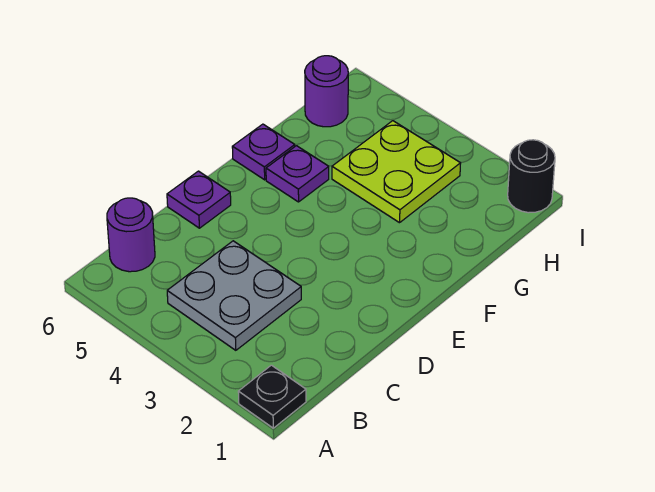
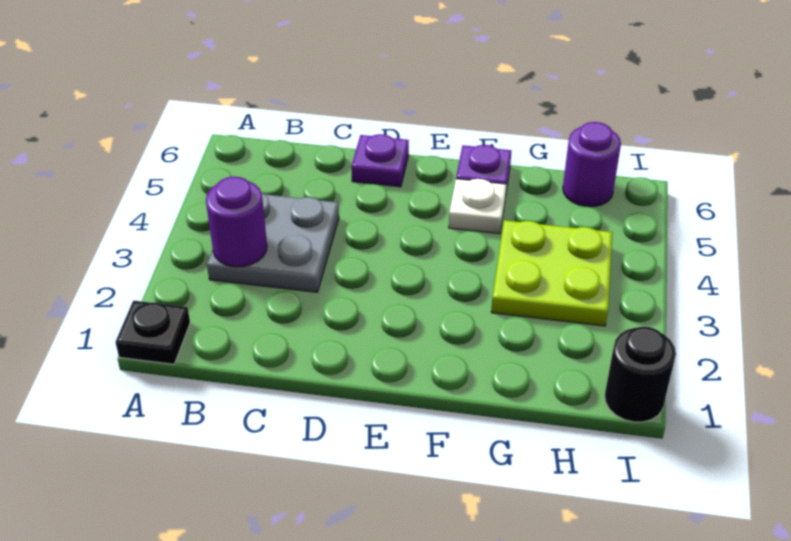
purple 1x1 round brick [107,198,155,272] -> purple 1x1 round brick moved to [206,177,267,267]
purple 1x1 plate [266,146,329,202] -> white 1x1 plate [449,179,507,234]

